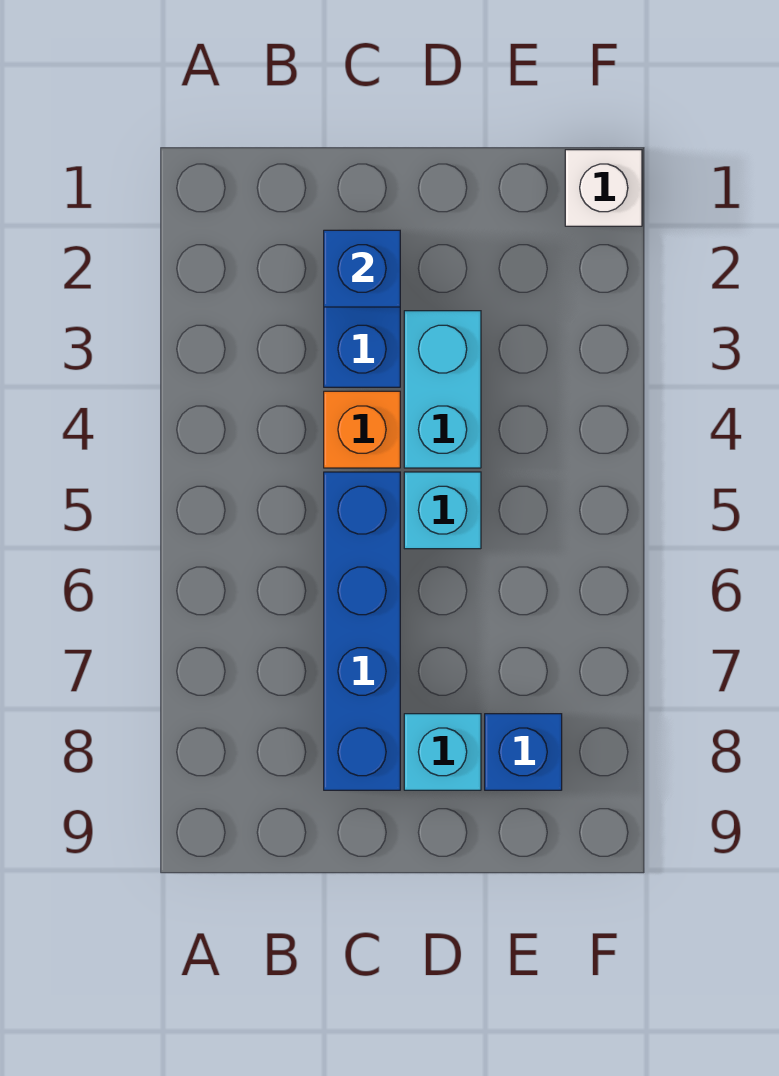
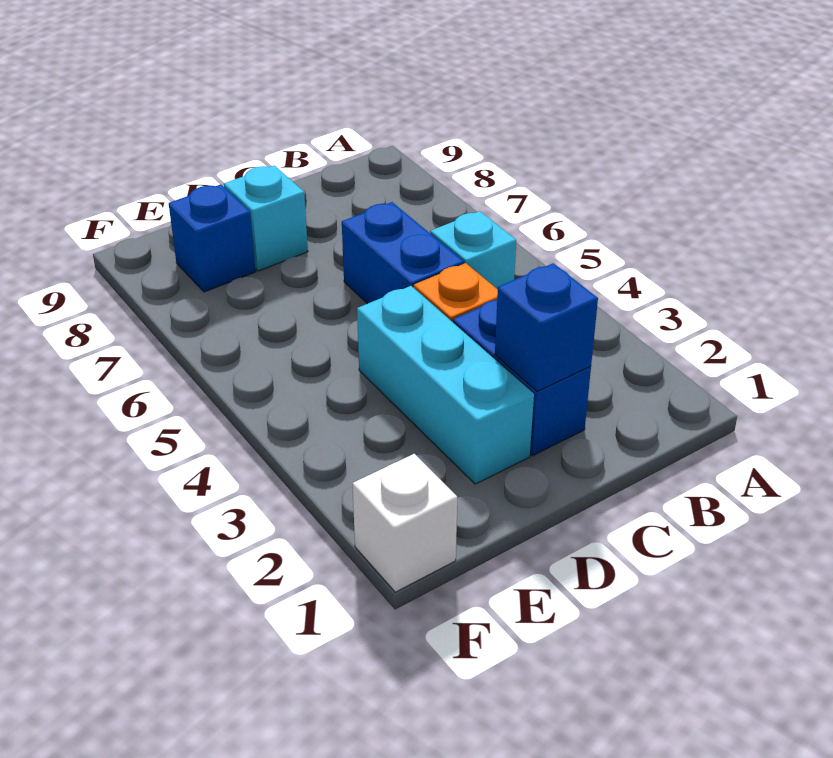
blue 1x4 brick [324,472,400,790] -> blue 1x2 brick [342,202,464,304]
cyan 1x2 brick [404,311,481,468] -> cyan 1x3 brick [357,286,534,484]
cyan 1x1 brick [404,472,481,549] -> cyan 1x1 brick moved to [430,211,516,289]

